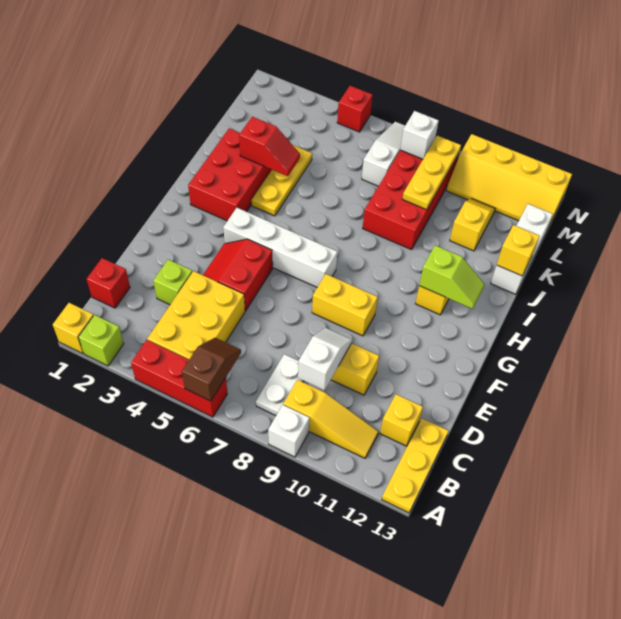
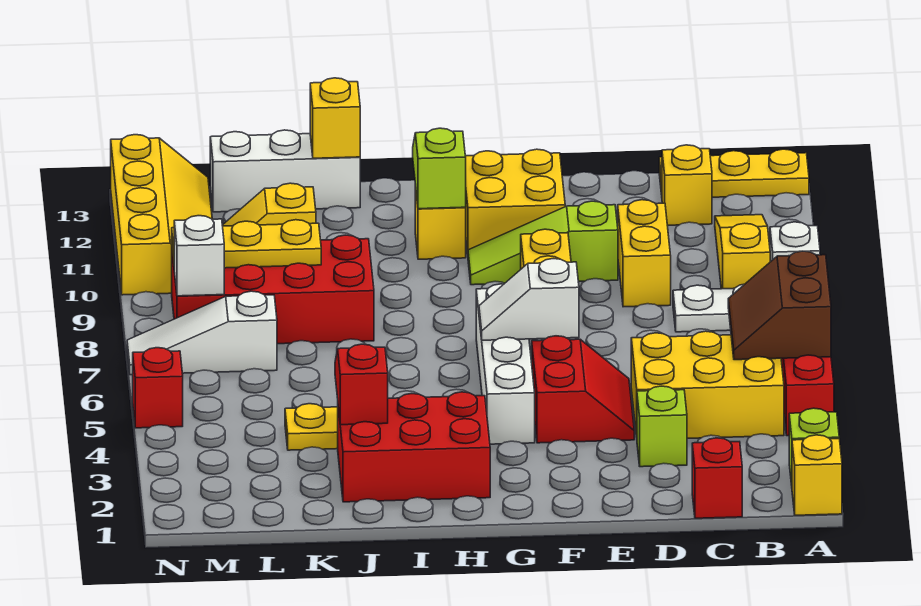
brown 1x2 slope [182,338,241,401] -> brown 2x2 slope [728,251,831,360]
white 1x2 slope [298,328,352,390] -> white 1x2 slope moved to [479,259,579,340]
red 2x2 slope [203,239,273,311] -> red 2x2 slope turned to [532,336,634,443]
none -> lime 1x3 slope [468,201,618,285]
none -> yellow 2x2 brick [465,149,565,254]

